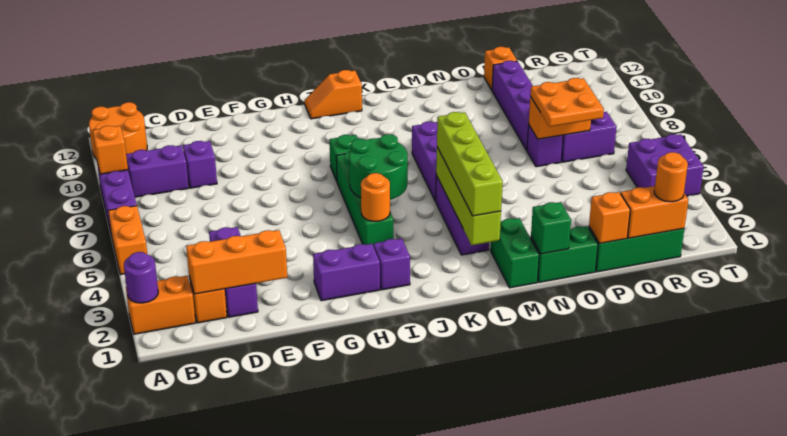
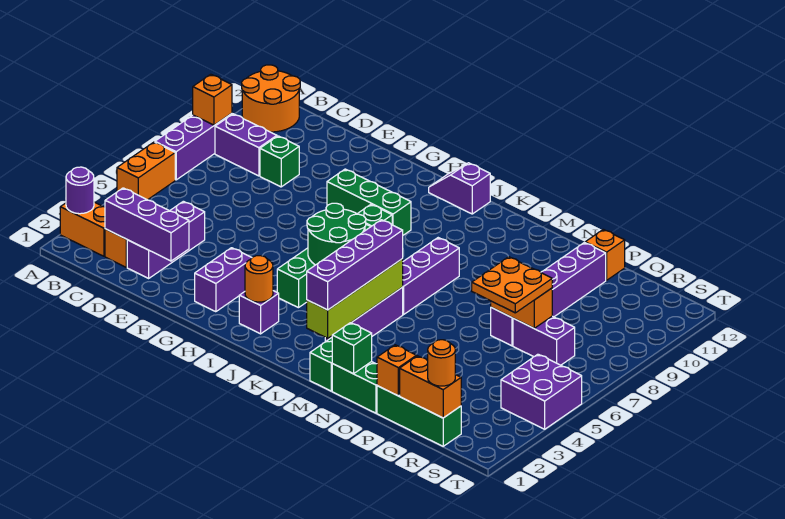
orange 1x3 brick [186,230,287,294] -> purple 1x3 brick [105,188,189,261]
purple 1x1 brick [183,141,217,188] -> green 1x1 brick [260,136,299,187]
purple 1x2 brick [313,244,380,301] -> purple 1x2 brick turned to [195,248,252,312]
none -> green 1x3 brick [327,169,411,235]
orange 1x1 round brick [361,173,390,221] -> orange 1x1 round brick moved to [245,256,273,302]
orange 1x2 slope [305,70,362,119] -> purple 1x2 slope [429,163,490,214]
lime 1x4 brick [437,112,503,216] -> purple 1x4 brick [307,220,403,310]

